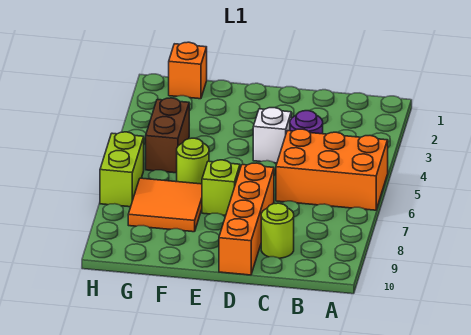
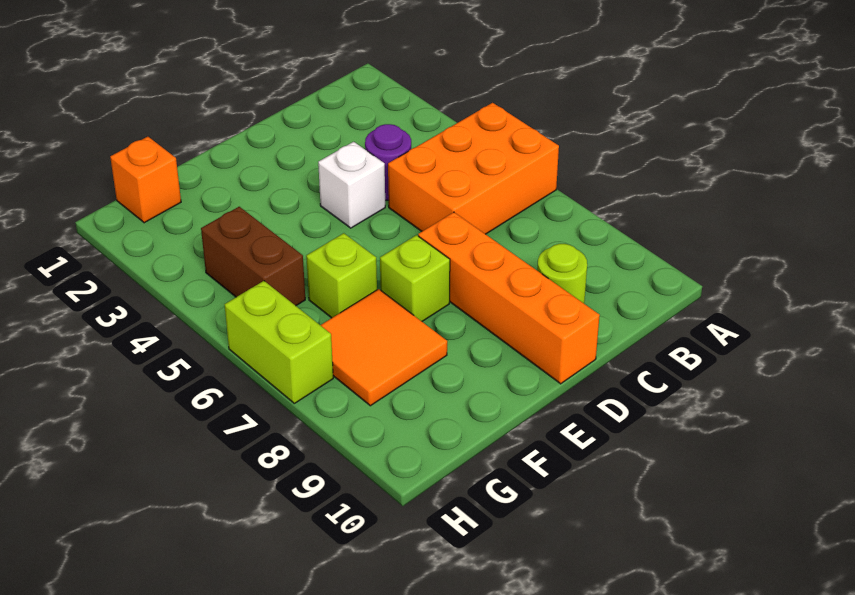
lime 1x1 round brick [177,138,209,184] -> lime 1x1 brick [306,233,377,318]

